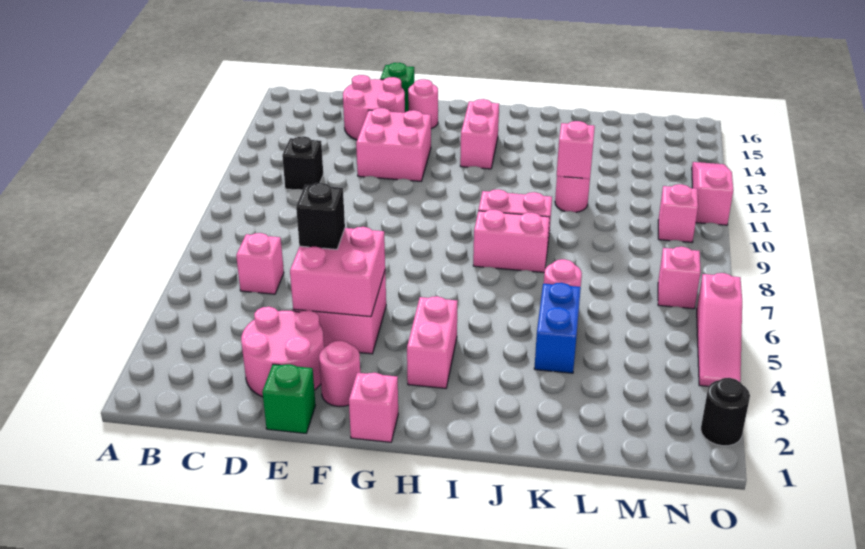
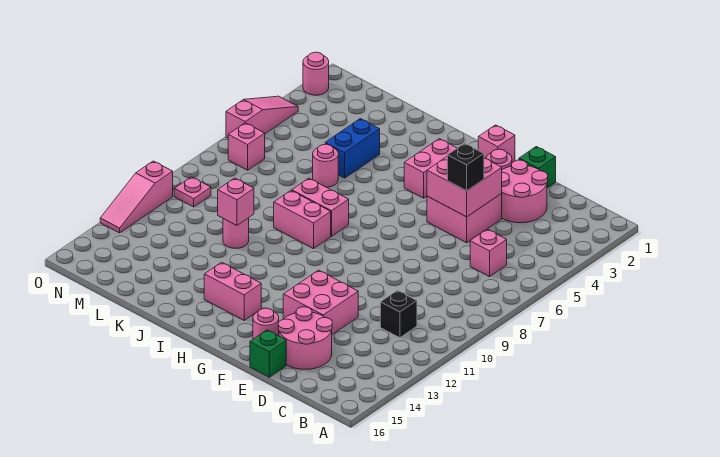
pink 1x2 brick [460,99,499,169] -> pink 1x2 brick turned to [204,262,261,320]
pink 1x1 brick [658,184,698,242] -> pink 1x1 plate [174,177,211,207]
black 1x1 round brick [701,378,750,446] -> pink 1x1 round brick [303,52,329,95]

